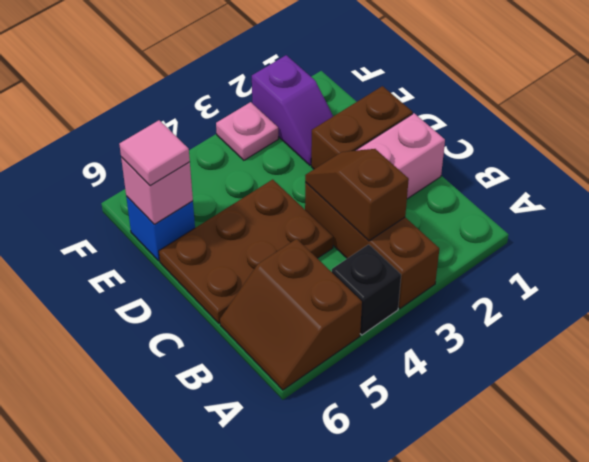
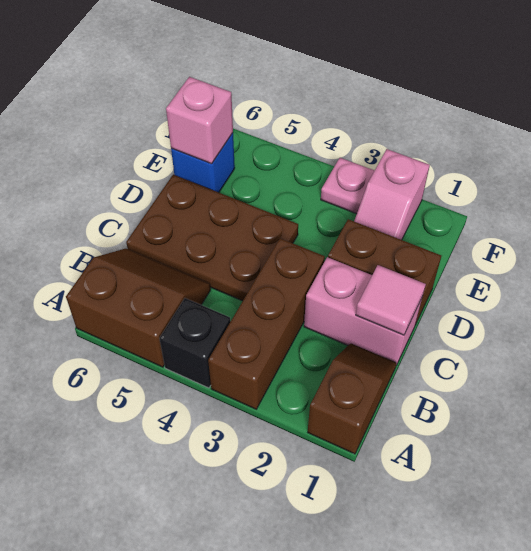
brown 2x2 slope [220,239,362,390] -> brown 2x2 slope turned to [66,249,211,367]
brown 1x2 slope [305,149,409,241] -> brown 1x2 slope moved to [308,343,397,454]
purple 1x2 slope [252,55,333,165] -> pink 1x2 slope [354,149,430,240]
pink 1x1 tile [119,120,190,186] -> pink 1x1 tile moved to [356,265,426,335]

